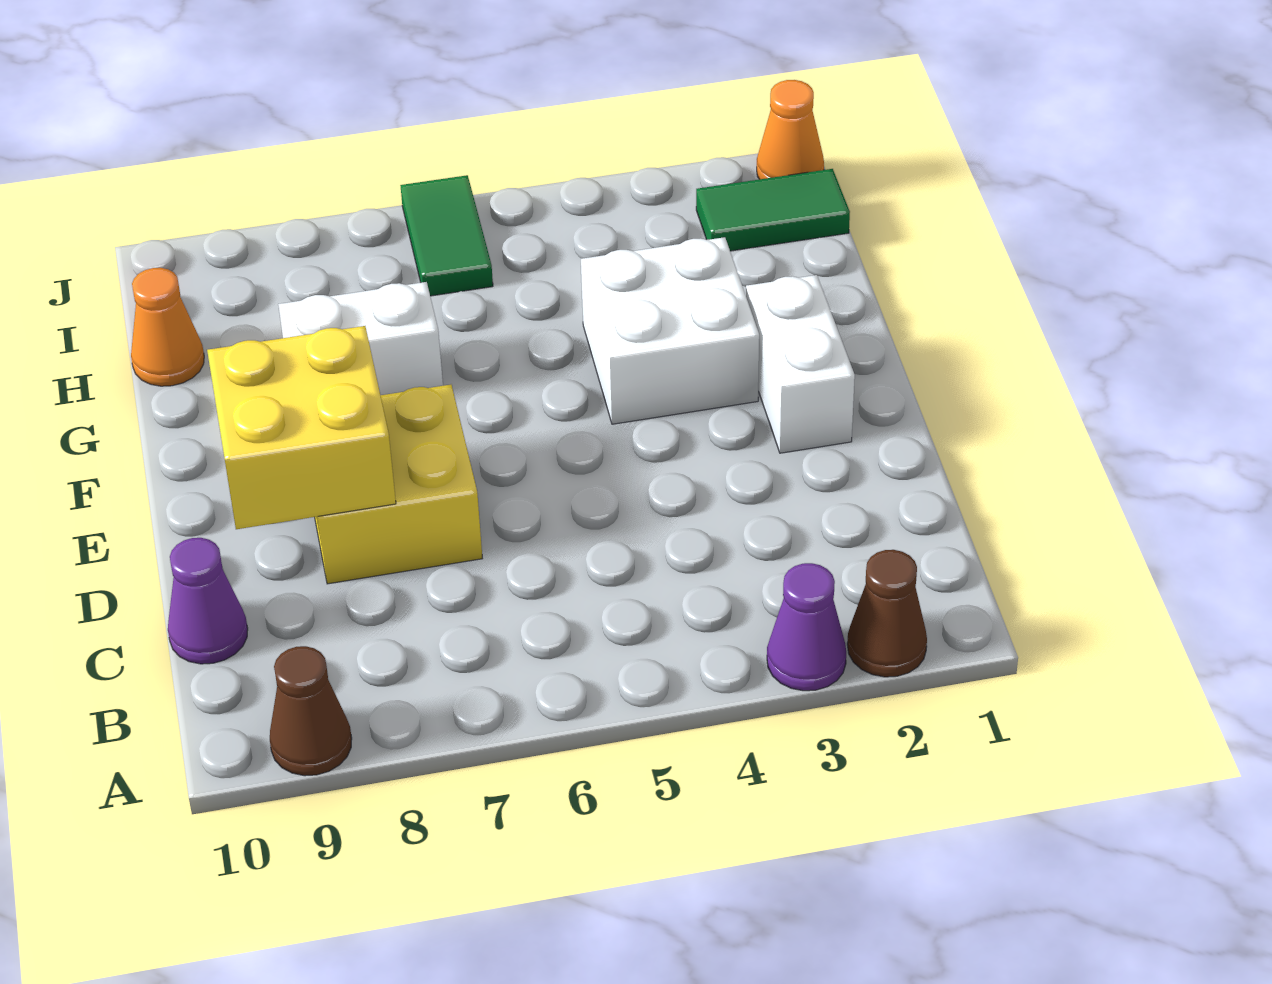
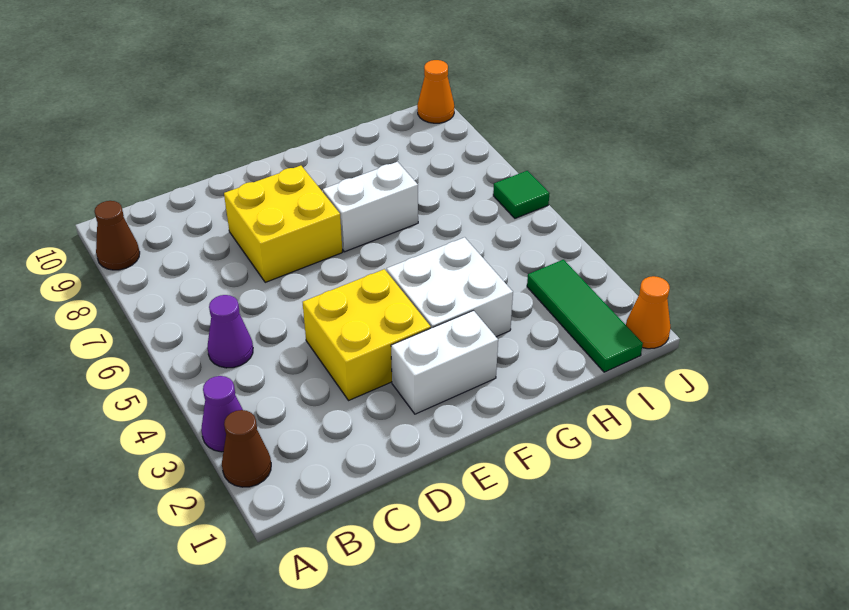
purple 1x1 cone [168,538,248,664] -> purple 1x1 cone moved to [207,295,253,368]
yellow 2x2 brick [207,326,396,529] -> yellow 2x2 brick moved to [303,269,431,401]
white 1x2 brick [278,282,443,395] -> white 1x2 brick turned to [323,162,418,252]
orange 1x1 cone [131,268,204,386] -> orange 1x1 cone moved to [417,60,454,123]
green 1x2 tile [696,169,850,251] -> green 1x3 tile [527,260,643,372]
green 1x2 tile [400,175,493,296] -> green 1x1 tile [493,171,550,218]

